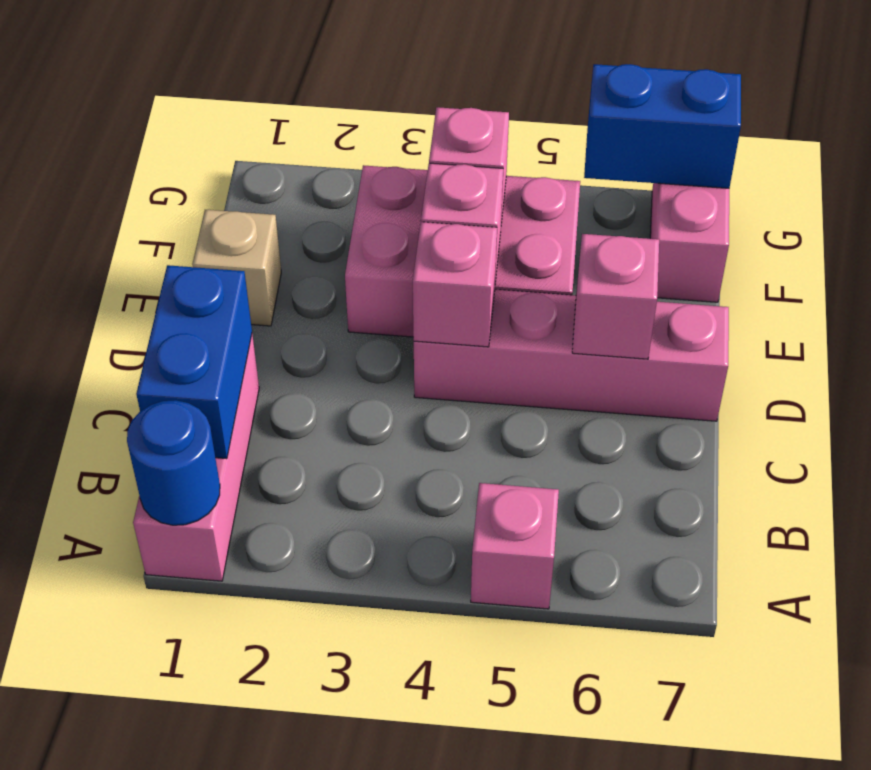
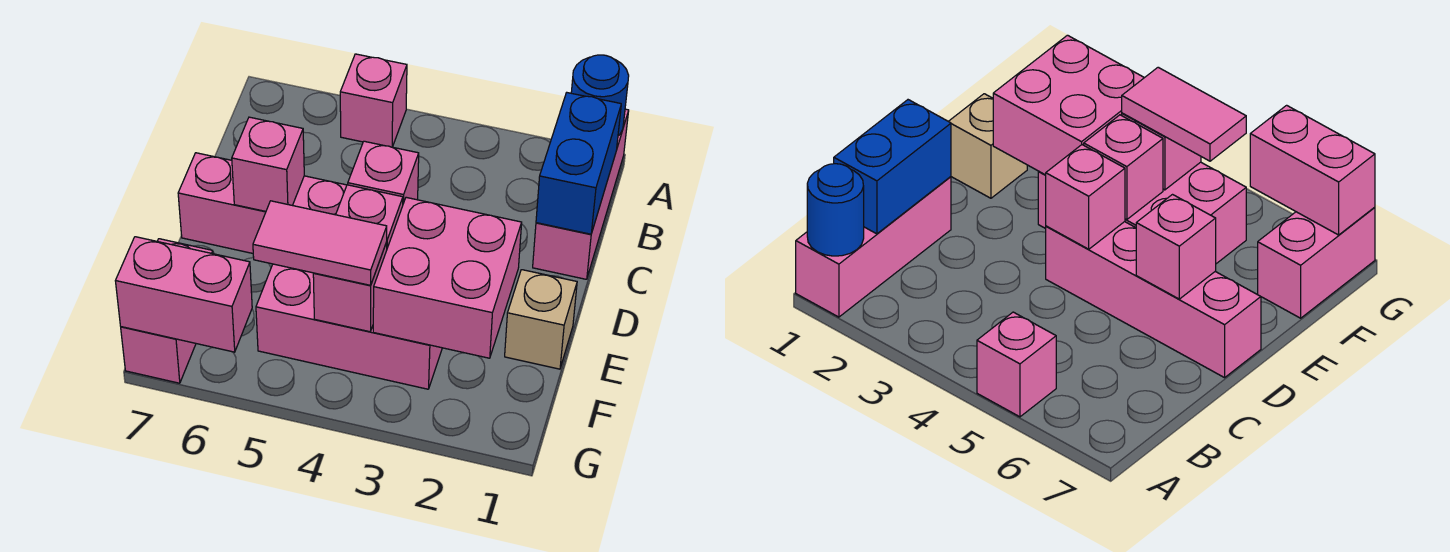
none -> pink 2x2 brick [373,197,522,358]
none -> pink 1x2 tile [253,201,387,285]
blue 1x2 brick [584,64,741,188] -> pink 1x2 brick [116,237,252,352]

